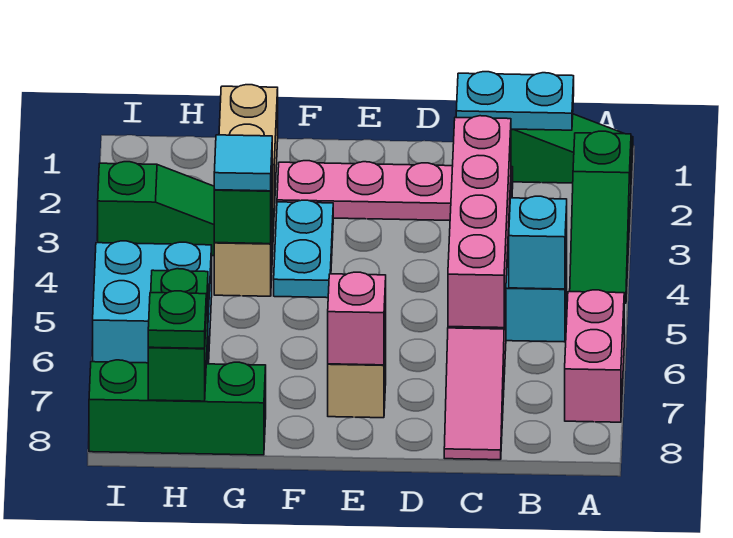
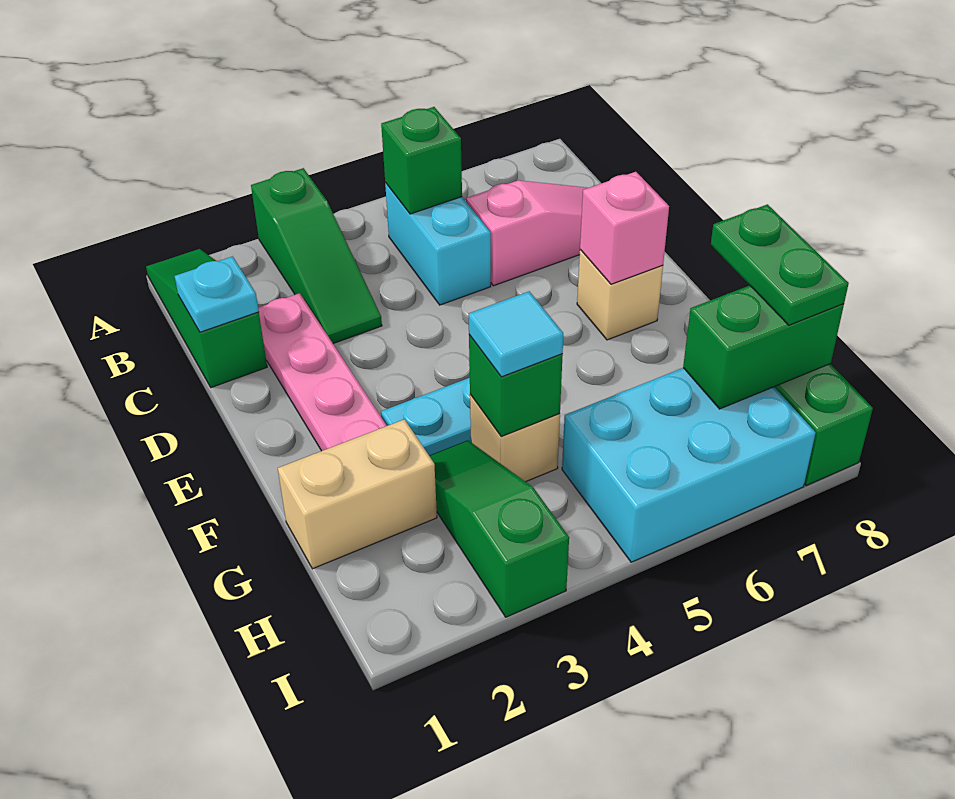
green 1x3 slope [570,131,631,303] -> green 1x3 slope turned to [251,168,382,344]
pink 1x2 brick [565,290,624,422] -> none
cyan 1x2 plate [456,72,574,130] -> cyan 1x1 plate [175,256,259,332]
cyan 1x1 brick [509,196,567,289] -> green 1x1 brick [381,107,462,214]
pink 1x4 brick [448,116,511,328] -> none
cyan 2x2 brick [93,241,212,364] -> cyan 2x3 brick [562,368,816,562]
green 1x1 plate [148,291,206,348] -> green 1x2 plate [711,204,849,325]

